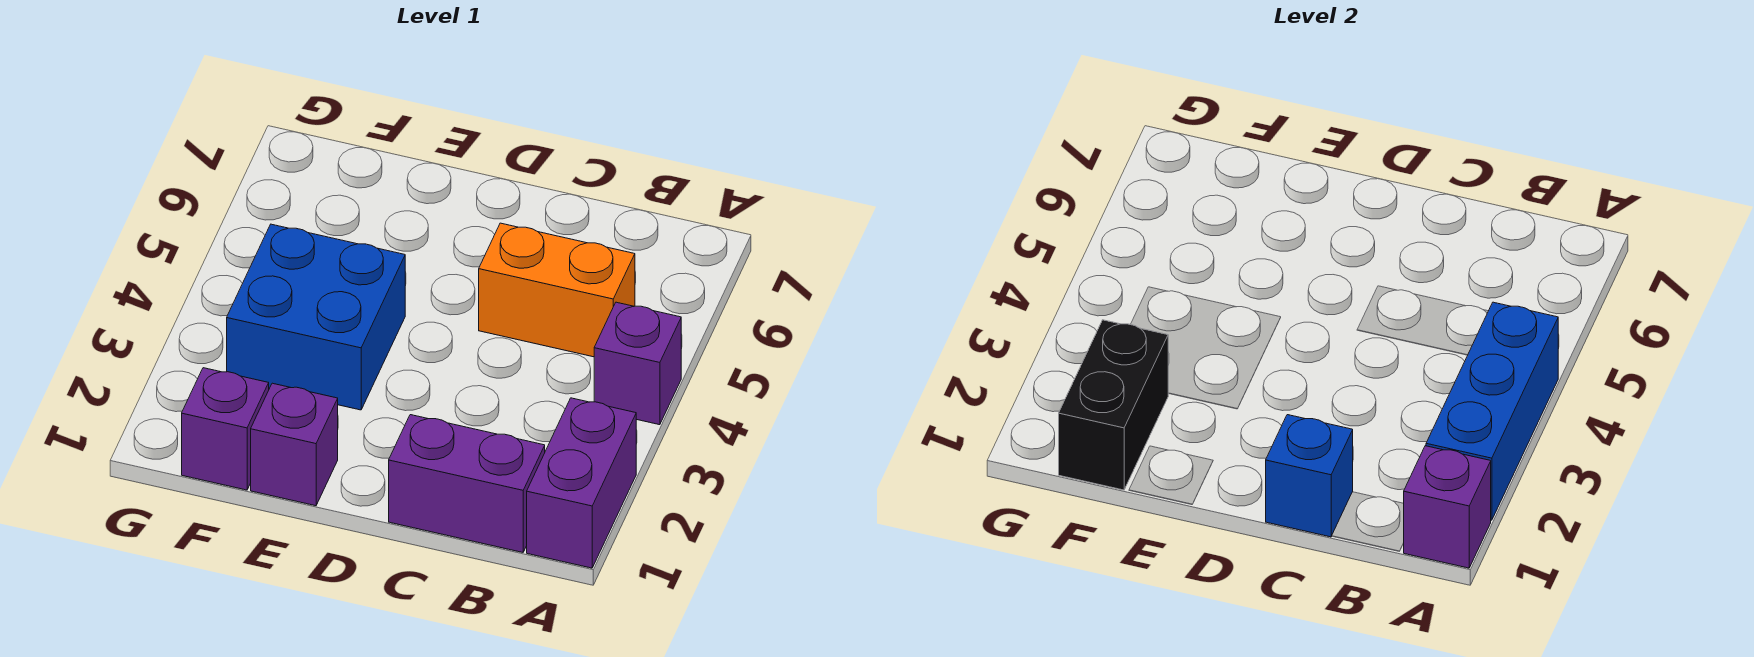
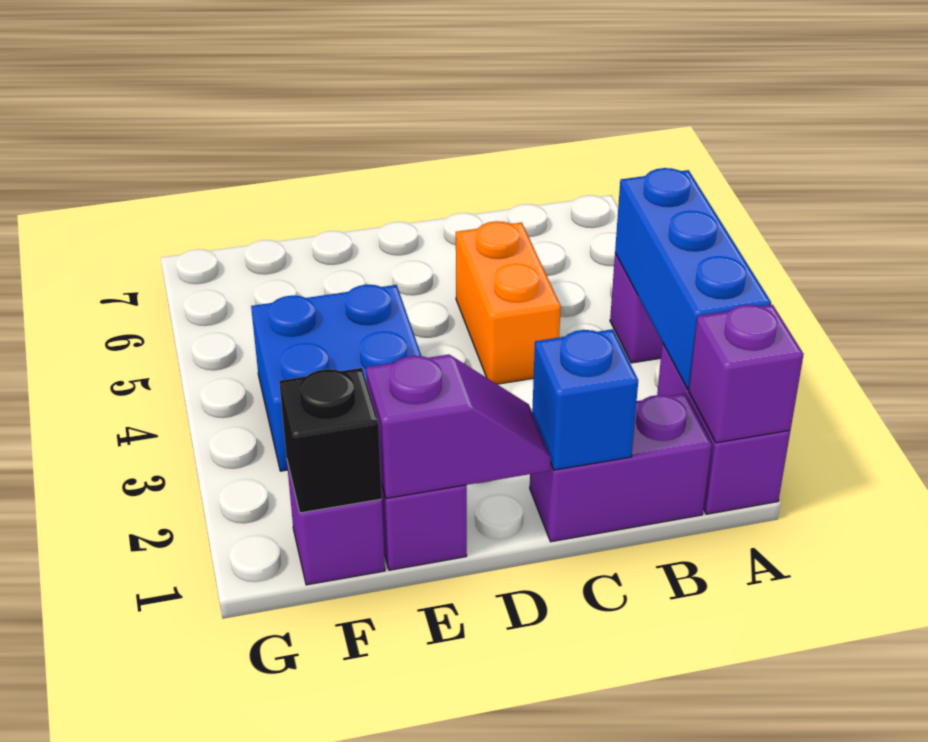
orange 1x2 brick [479,223,635,357] -> orange 1x2 brick turned to [456,221,561,384]
none -> purple 1x2 slope [366,355,550,498]
black 1x2 brick [1059,320,1168,490] -> black 1x1 brick [279,368,382,513]

